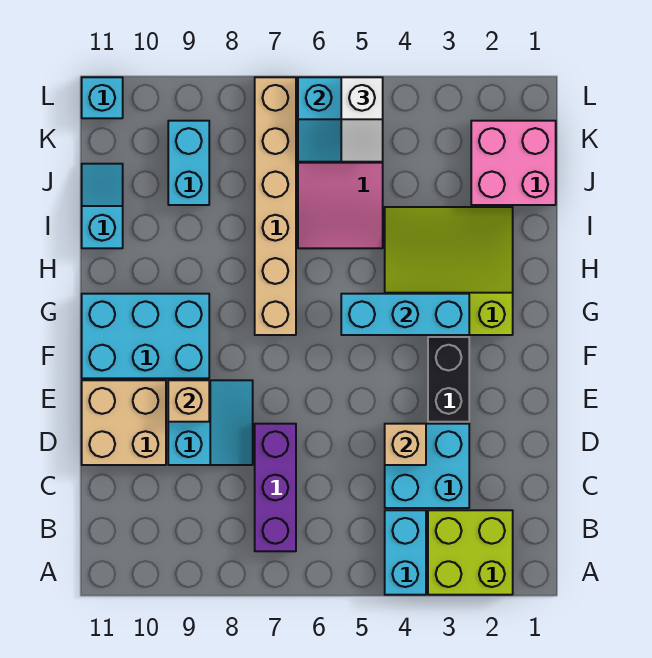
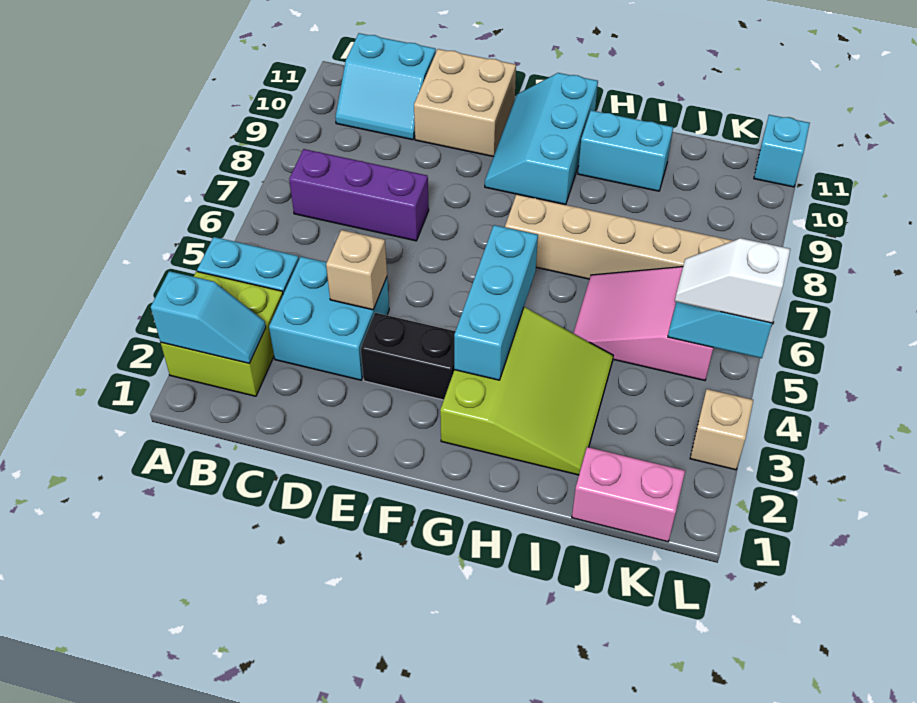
cyan 2x2 slope [168,380,253,465] -> cyan 2x2 slope moved to [335,33,436,140]
tan 1x1 brick [168,380,209,422] -> tan 1x1 brick moved to [690,389,753,470]
cyan 2x3 brick [82,294,209,378] -> cyan 2x3 slope [485,73,598,205]
cyan 1x2 slope [82,164,123,248] -> cyan 1x2 slope moved to [151,271,266,363]
pink 2x2 brick [471,121,556,205] -> pink 1x2 brick [572,447,685,542]
cyan 1x2 brick [168,121,209,205] -> cyan 1x2 brick moved to [578,110,673,191]

